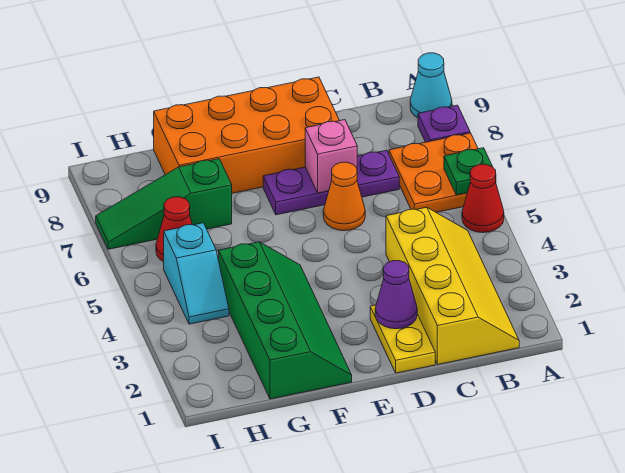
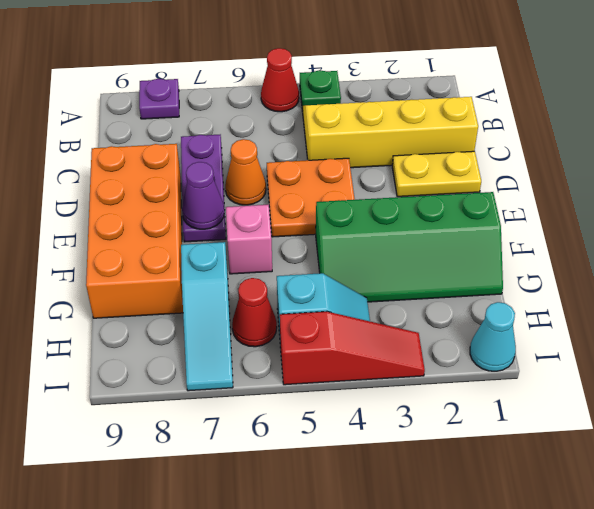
orange 2x2 plate [389,133,478,212] -> orange 2x2 plate moved to [267,158,355,237]
green 1x1 plate [444,148,493,195] -> green 1x1 plate moved to [300,70,341,110]
cyan 1x1 cone [410,53,452,118] -> cyan 1x1 cone moved to [470,302,516,371]
purple 1x1 cone [375,261,417,329] -> purple 1x1 cone moved to [182,162,224,229]
pink 1x1 brick [305,120,357,193] -> pink 1x1 brick moved to [226,205,272,274]
green 2x4 slope [219,242,352,399] -> green 2x4 slope turned to [316,192,503,302]
green 1x3 slope [96,159,232,249] -> cyan 1x3 slope [181,242,233,391]
none -> red 1x3 slope [280,312,425,385]

